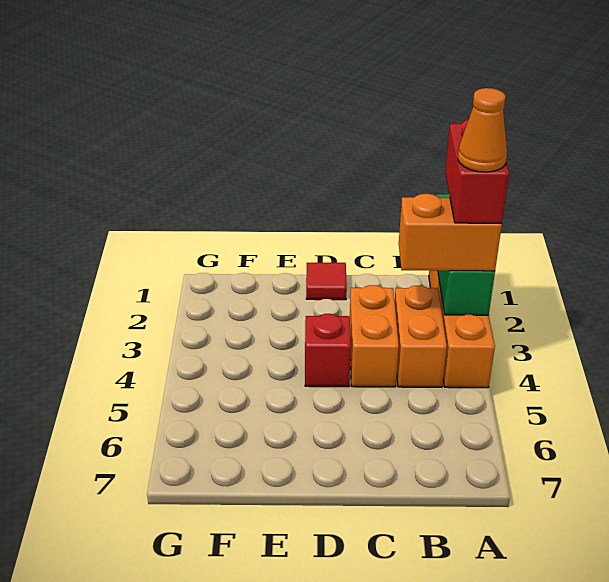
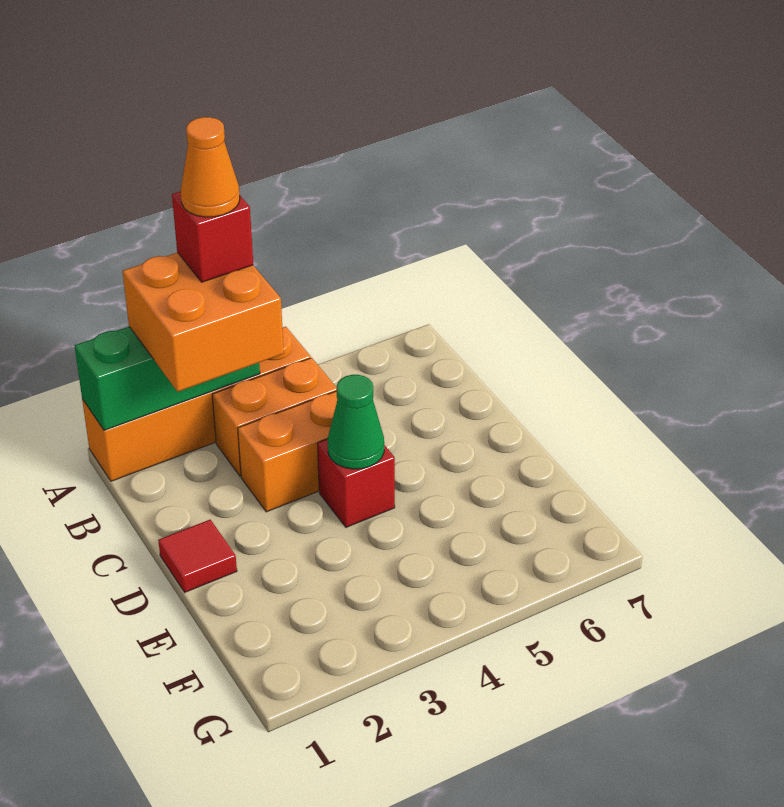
red 1x2 brick [445,119,509,223] -> red 1x1 brick [172,191,253,282]
orange 1x2 brick [399,194,502,271] -> orange 2x2 brick [123,252,284,392]
none -> green 1x1 cone [328,375,384,469]

